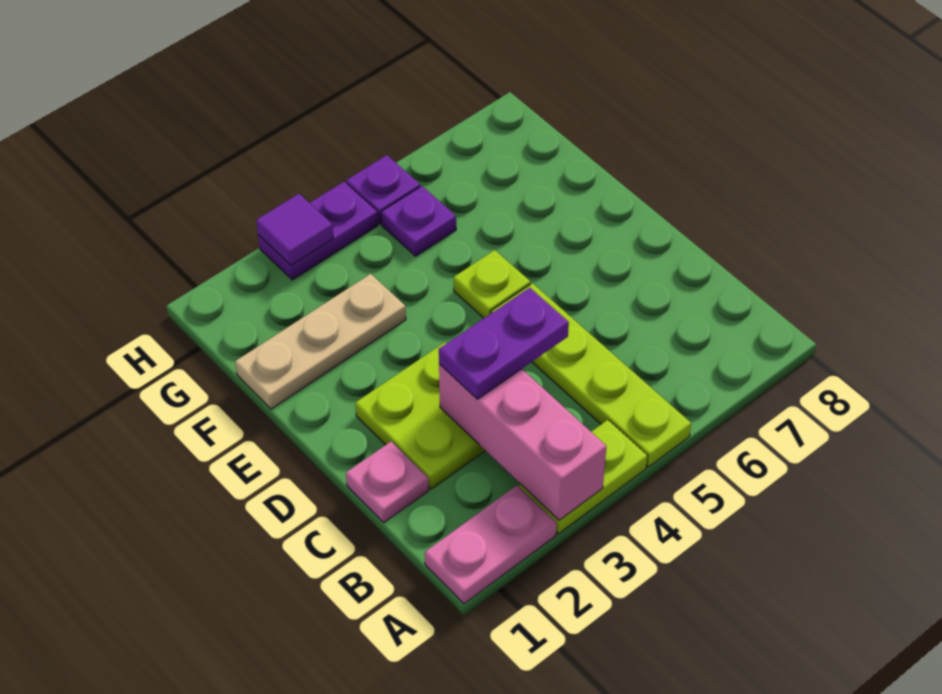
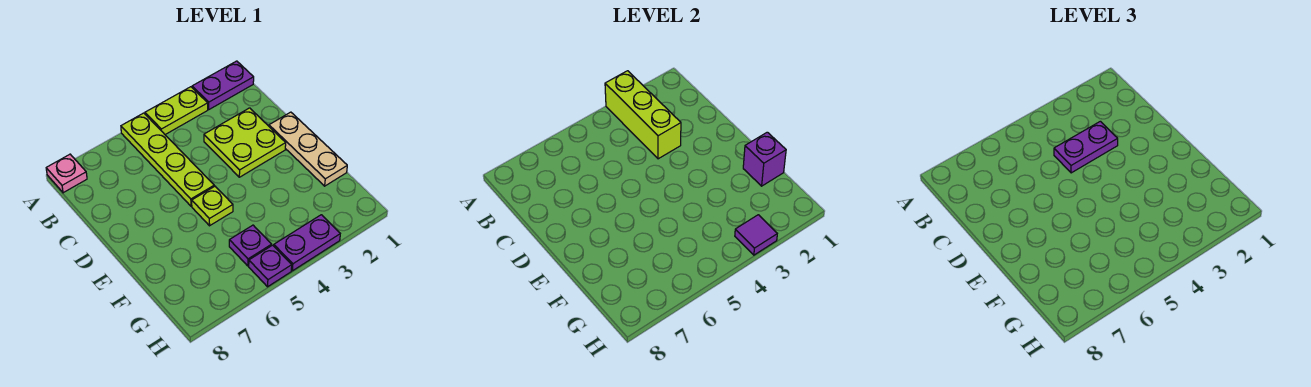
pink 1x2 plate [425,485,557,604] -> purple 1x2 plate [192,61,254,109]
pink 1x3 brick [439,364,606,520] -> lime 1x3 brick [605,71,681,159]
pink 1x1 plate [346,442,429,523] -> pink 1x1 plate moved to [46,154,87,193]
tan 1x3 plate [235,274,406,409] -> tan 1x3 plate turned to [269,112,347,186]
none -> purple 1x1 brick [743,132,786,186]

